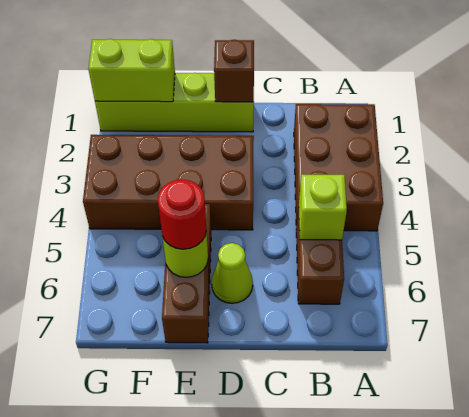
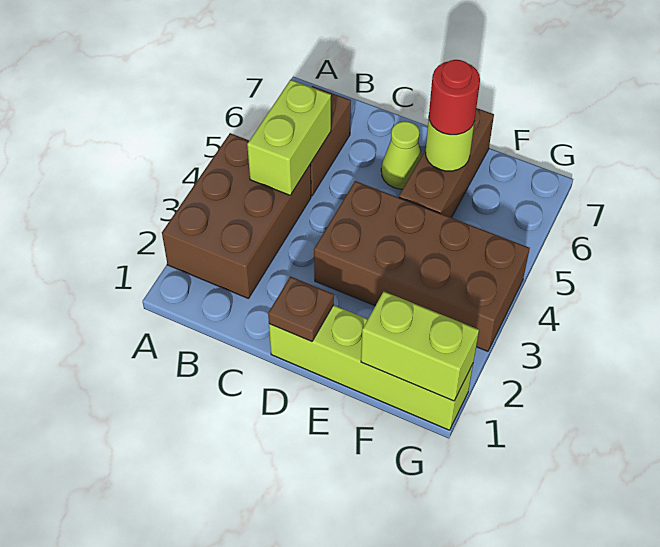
lime 1x1 brick [299,174,347,240] -> lime 1x2 brick [247,80,331,195]
brown 1x1 brick [214,40,254,102] -> brown 1x1 plate [268,276,334,342]

